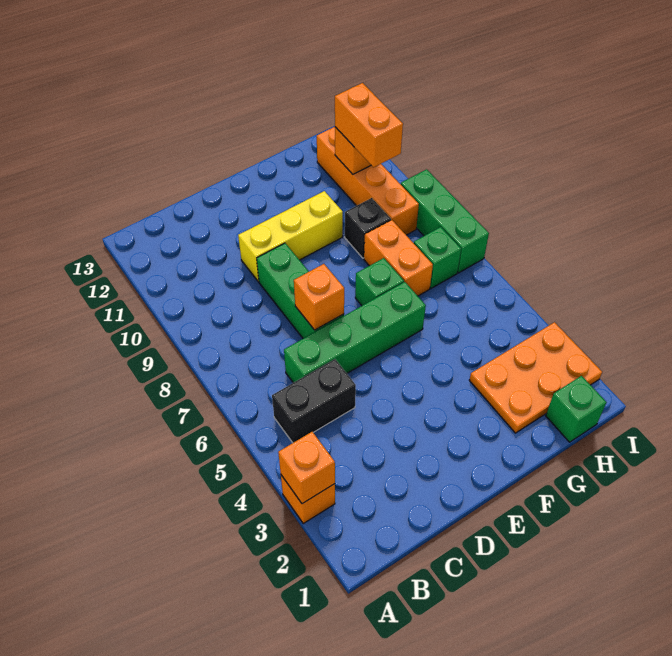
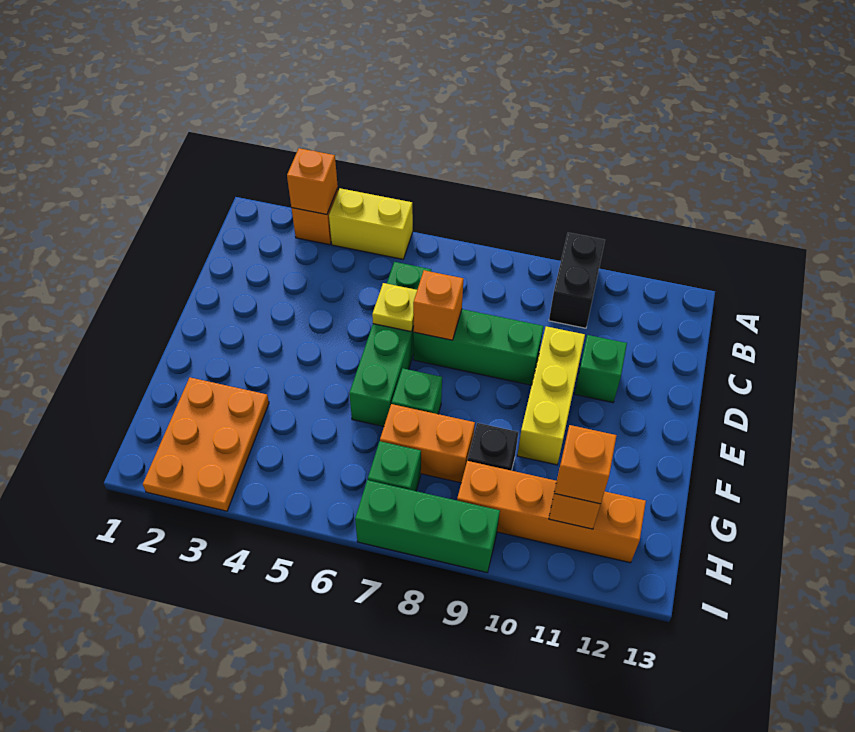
none -> yellow 1x2 brick [329,188,413,259]
black 1x2 brick [272,359,356,443] -> black 1x2 brick moved to [549,233,605,328]
none -> yellow 1x1 plate [372,283,417,332]
green 1x1 brick [546,376,606,442] -> green 1x1 brick moved to [575,335,627,403]
orange 1x2 brick [335,83,403,167] -> orange 1x1 brick [555,425,617,504]

